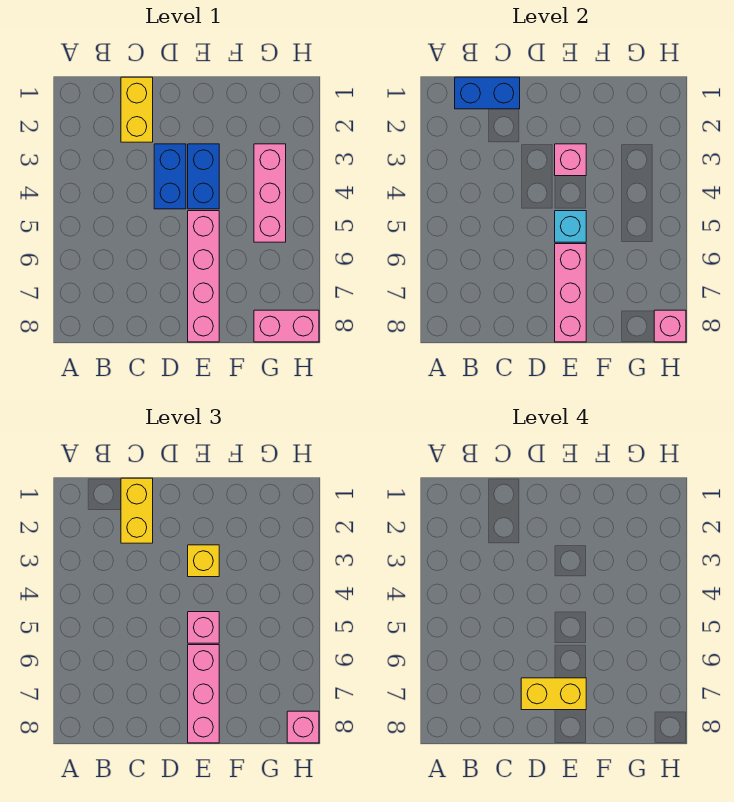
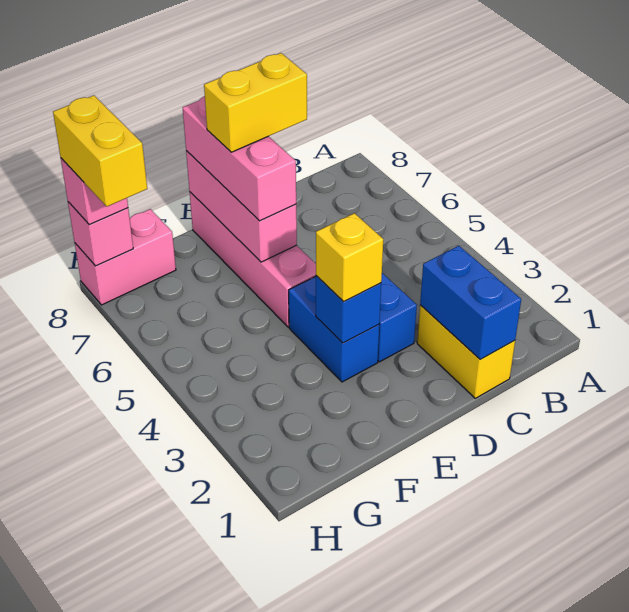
blue 1x2 brick [455,77,520,109] -> blue 1x2 brick turned to [420,246,521,359]
yellow 1x2 brick [121,478,153,543] -> yellow 1x2 brick moved to [53,95,147,206]
pink 1x1 brick [555,144,586,176] -> blue 1x1 brick [316,276,381,343]
cyan 1x1 brick [555,211,586,242] -> none
pink 1x1 brick [188,612,219,643] -> none
pink 1x3 brick [254,144,286,242] -> none

